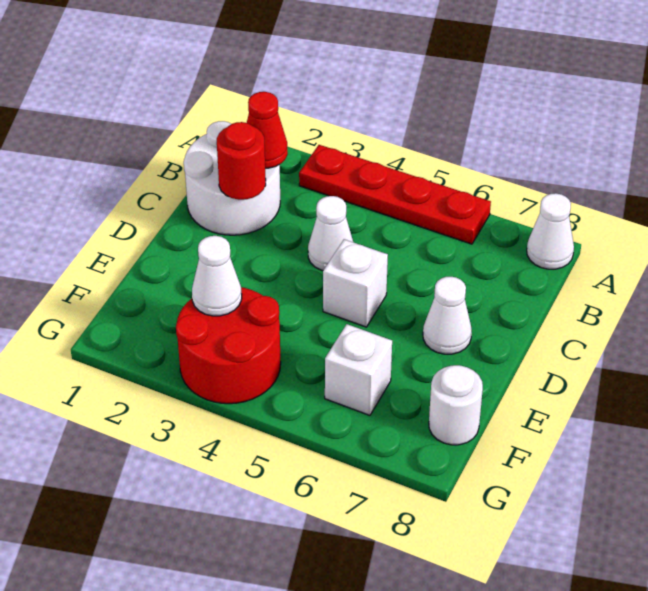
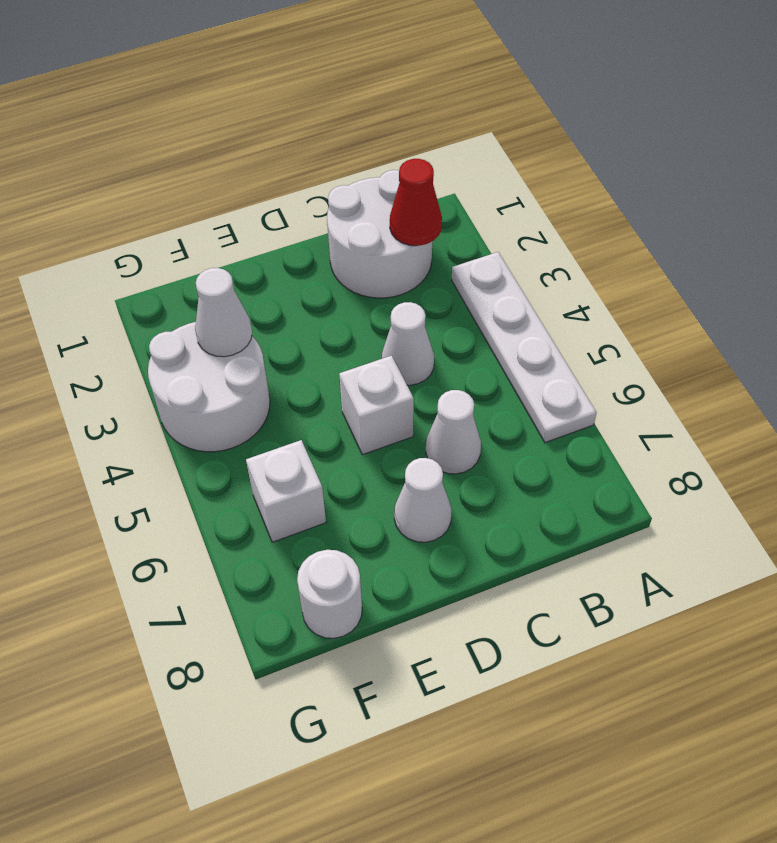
red 1x4 plate [299,145,491,244] -> white 1x4 plate [452,252,597,443]
white 1x1 cone [527,193,574,269] -> white 1x1 cone moved to [426,390,481,474]
red 1x1 round brick [217,122,266,200] -> none
red 2x2 round brick [176,287,281,404] -> white 2x2 round brick [148,322,270,452]

